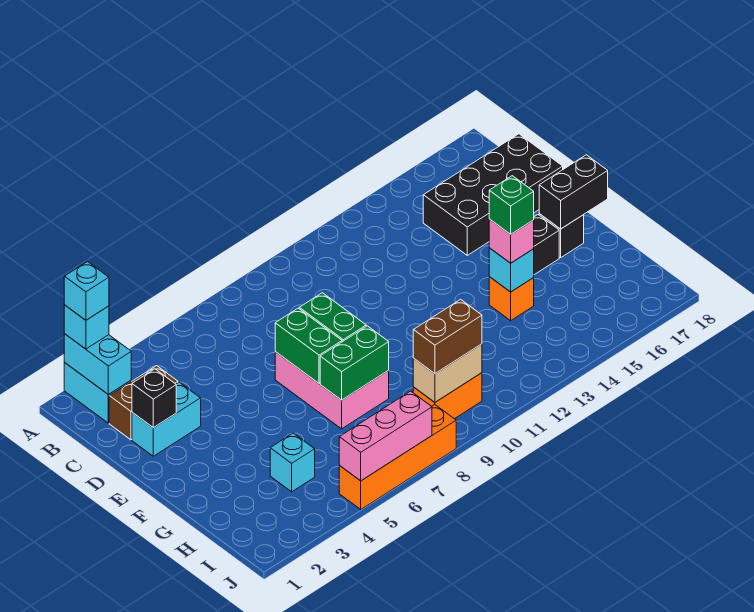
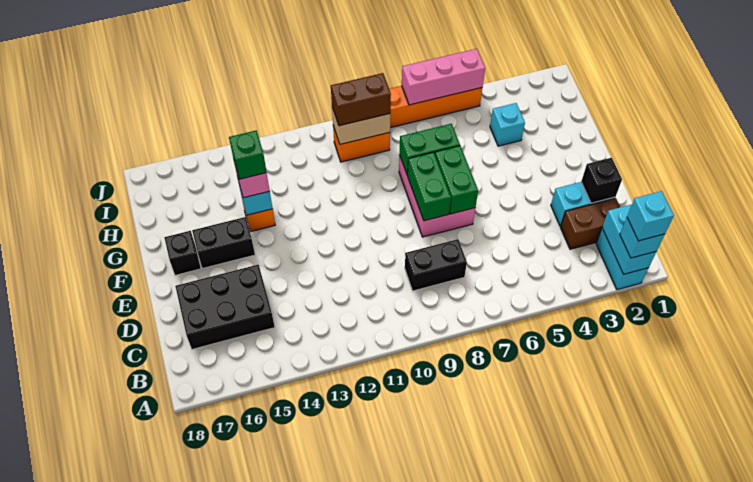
black 2x4 brick [423,134,563,255] -> black 2x3 brick [175,265,275,349]
black 1x2 brick [539,155,608,229] -> black 1x2 brick moved to [405,239,467,291]

